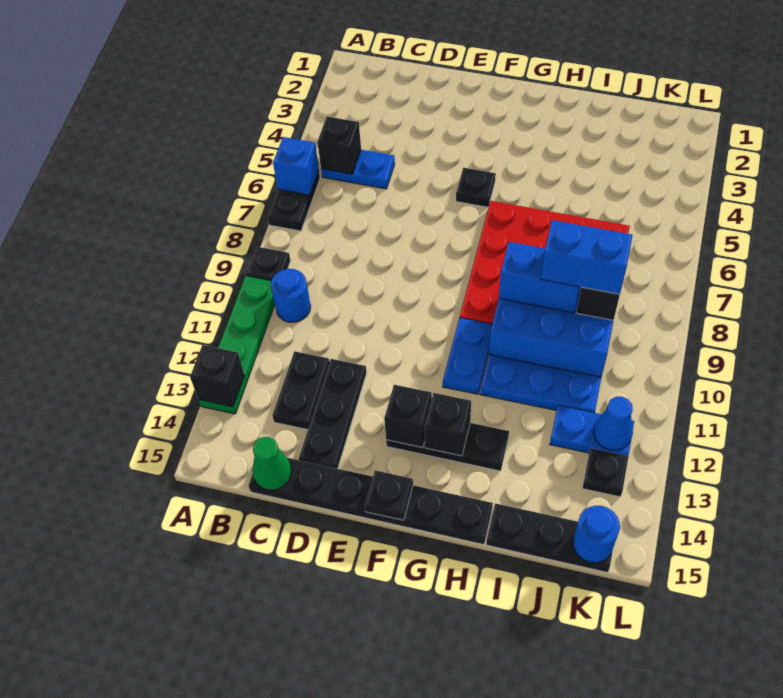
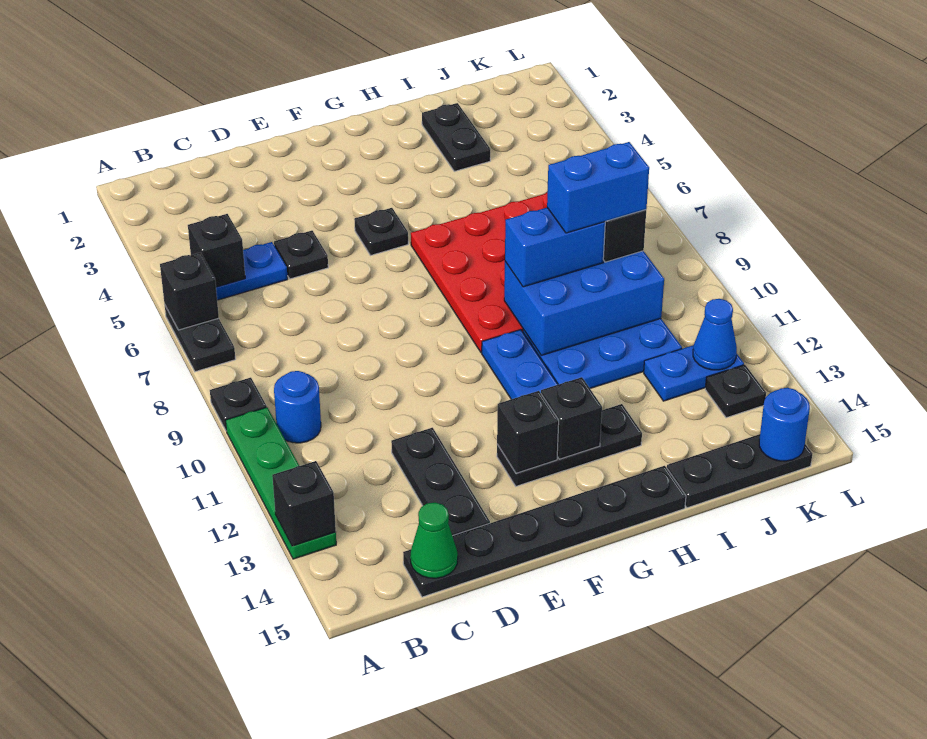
blue 1x1 brick [273,137,319,195] -> black 1x1 brick [160,252,219,330]
black 1x2 plate [272,351,330,430] -> black 1x2 plate moved to [422,103,490,171]
black 1x1 plate [365,470,413,520] -> black 1x1 plate moved to [274,231,328,279]

